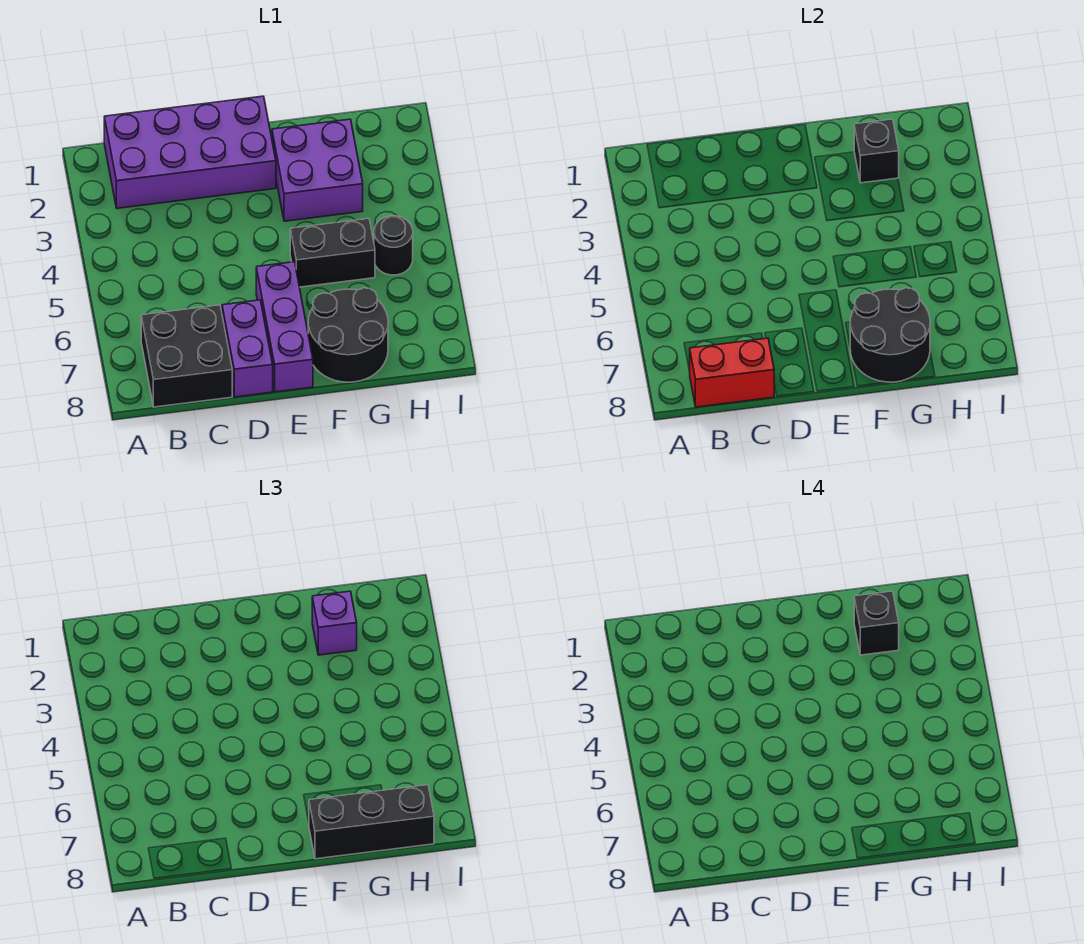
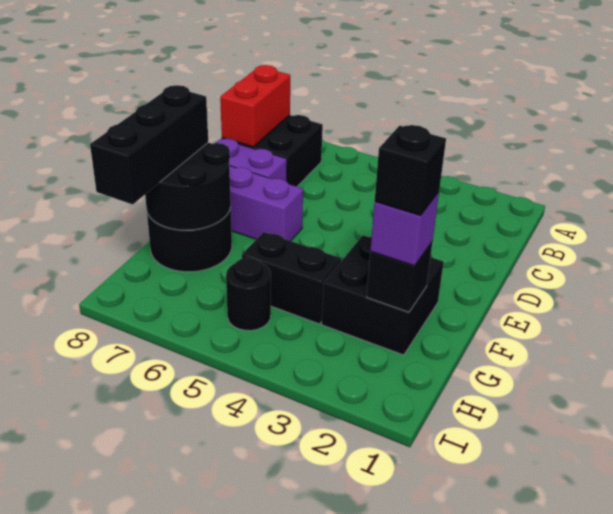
purple 2x4 brick [104,96,276,208] -> none
purple 2x2 brick [272,119,363,221] -> black 2x2 brick [322,235,444,355]
black 1x2 brick [290,219,375,287] -> black 1x2 brick turned to [242,232,341,324]

